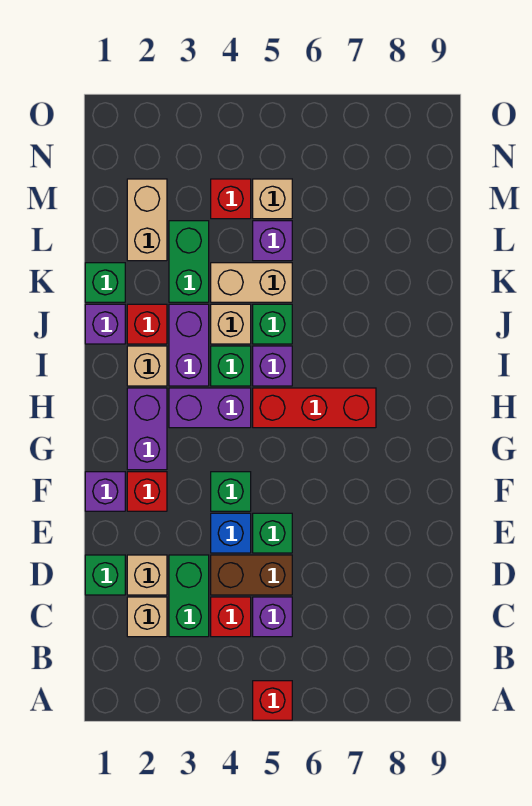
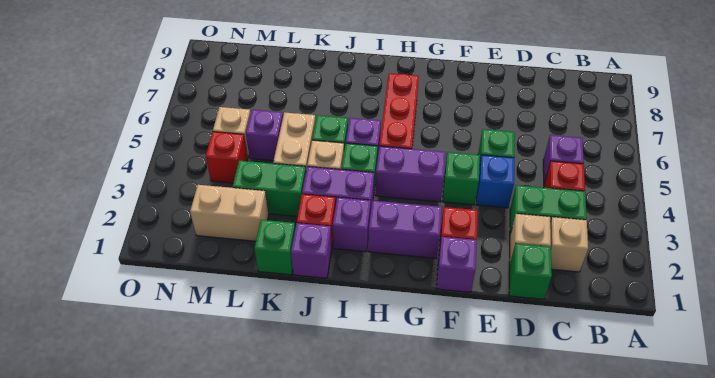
red 1x1 brick [253,681,292,720] -> none
brown 1x2 brick [211,555,292,595] -> none
purple 1x2 brick [169,388,251,428] -> purple 1x2 brick turned to [375,146,446,202]
tan 1x1 brick [127,346,167,386] -> purple 1x1 brick [333,197,371,252]

